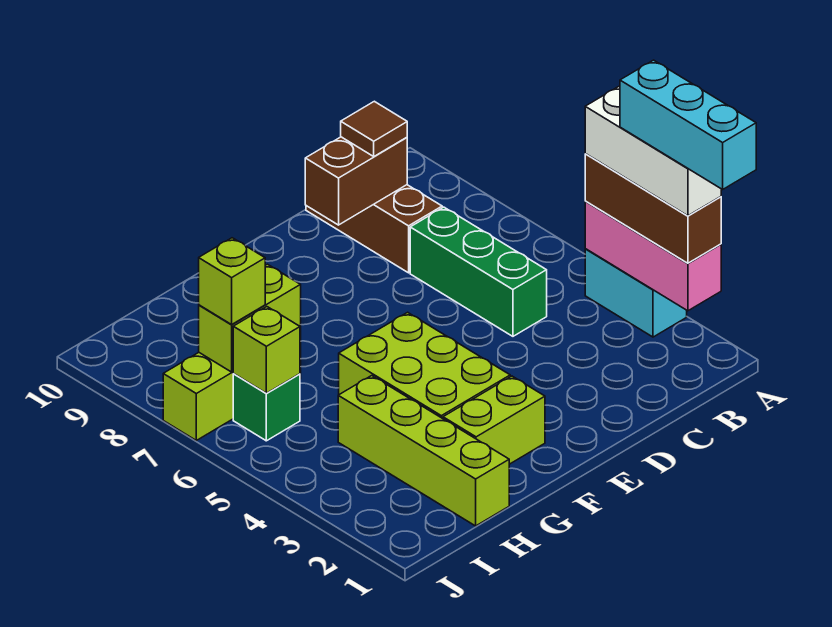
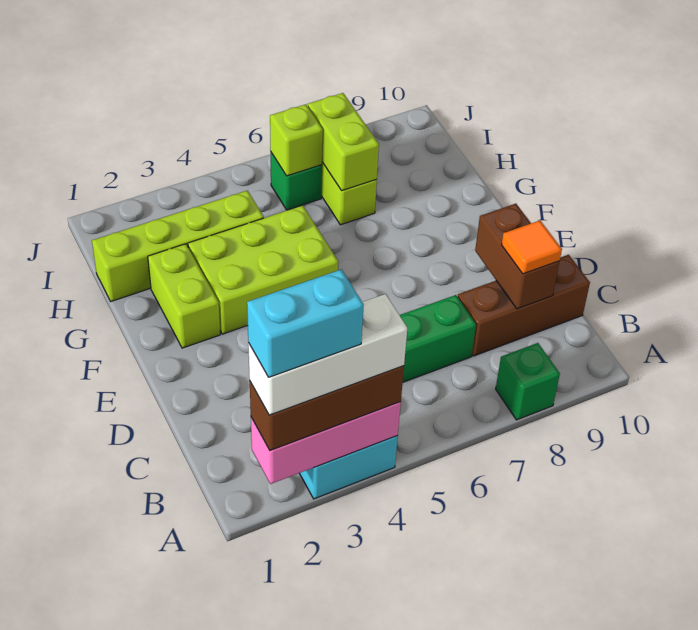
cyan 1x3 brick [620,60,756,189] -> cyan 1x2 brick [247,270,364,377]
none -> green 1x1 brick [496,343,560,420]
brown 1x1 tile [341,101,407,156] -> orange 1x1 tile [502,221,562,274]
lime 1x1 brick [199,238,265,324] -> none

